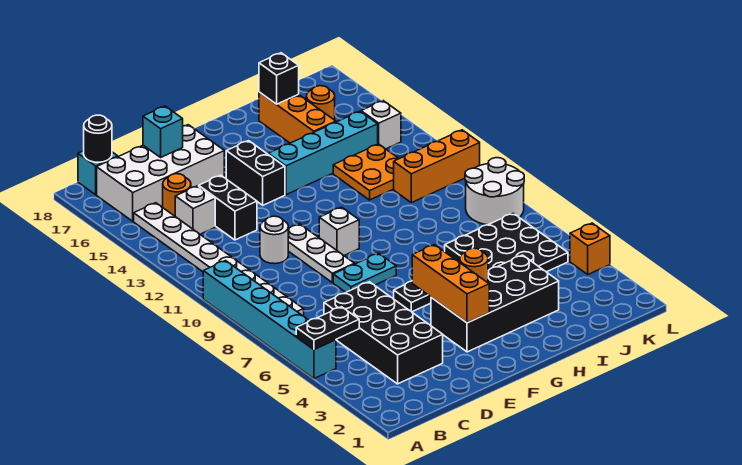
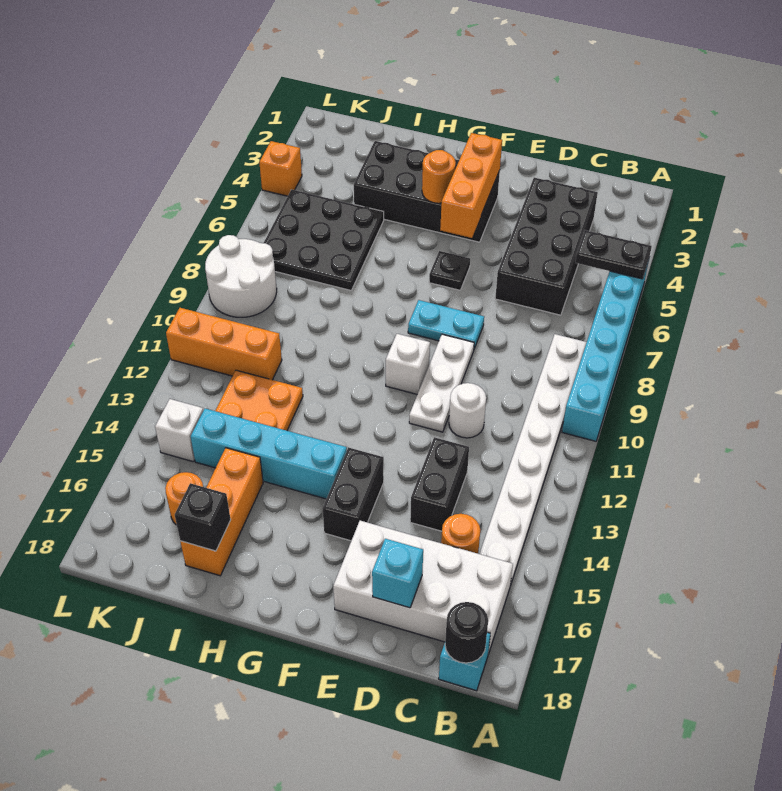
white 1x1 brick [175,186,215,234] -> none

